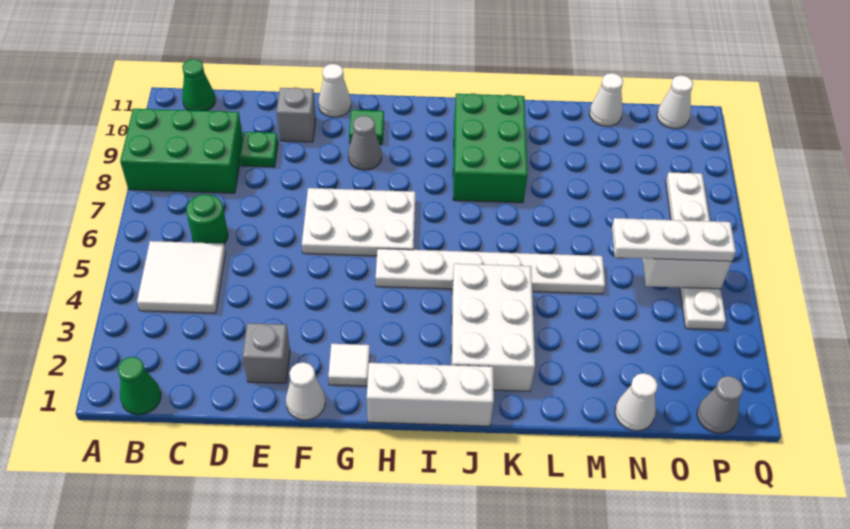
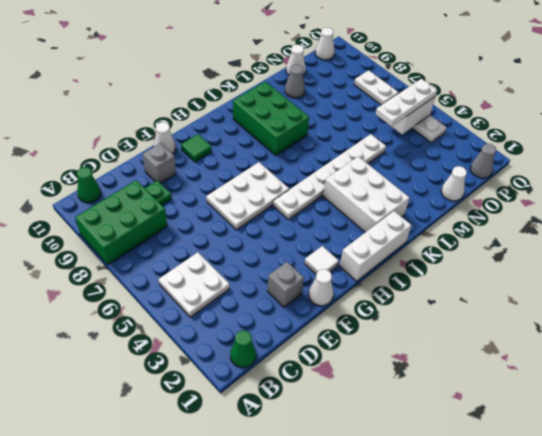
white 2x2 tile [137,241,226,313] -> white 2x2 plate [158,252,230,317]
green 1x1 round brick [186,194,228,244] -> none
grey 1x1 cone [348,116,382,170] -> grey 1x1 cone moved to [285,65,305,98]

